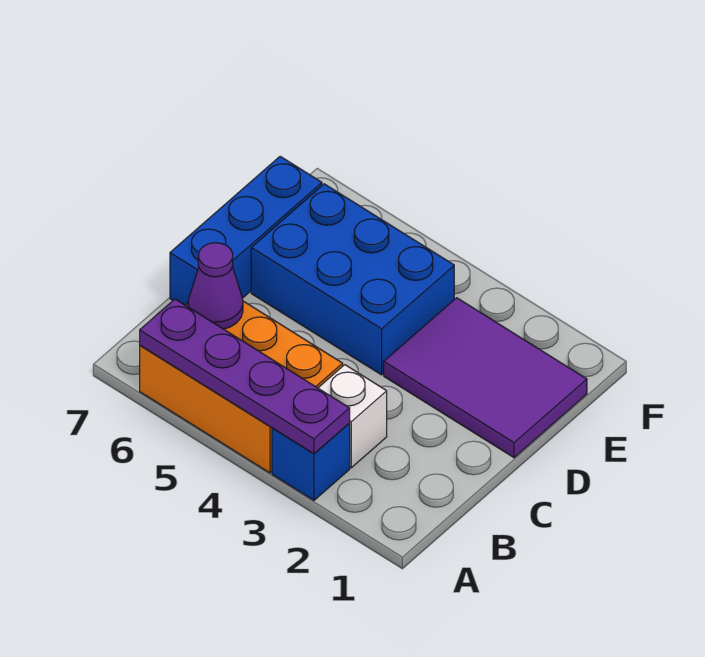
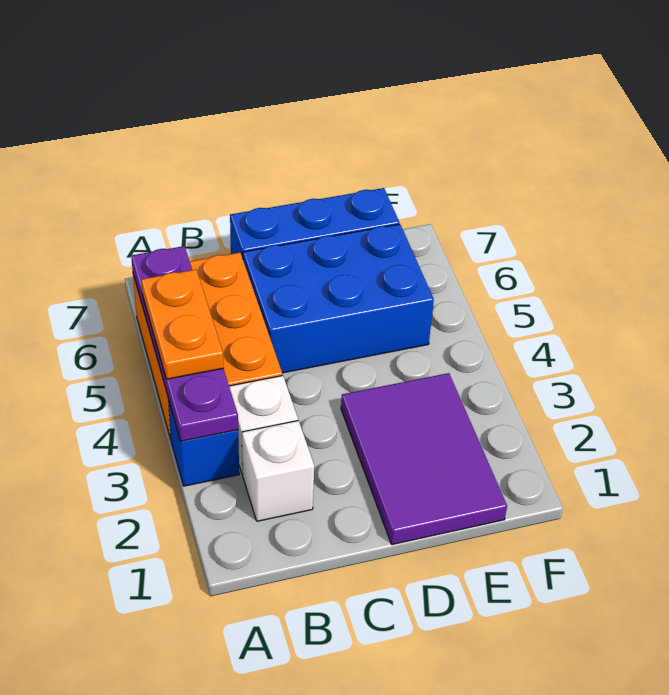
none -> orange 1x2 plate [141,270,224,379]
none -> white 1x1 brick [242,421,314,521]
purple 1x1 cone [188,243,243,329] -> none
blue 2x3 brick [251,184,454,375] -> blue 2x3 brick turned to [243,224,434,373]

